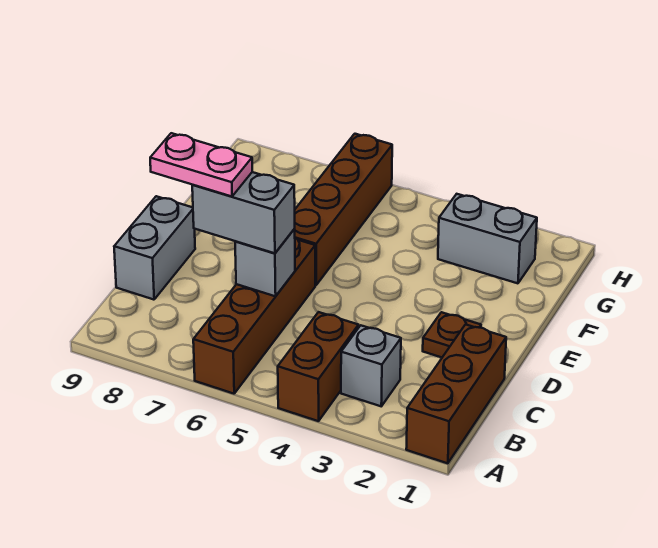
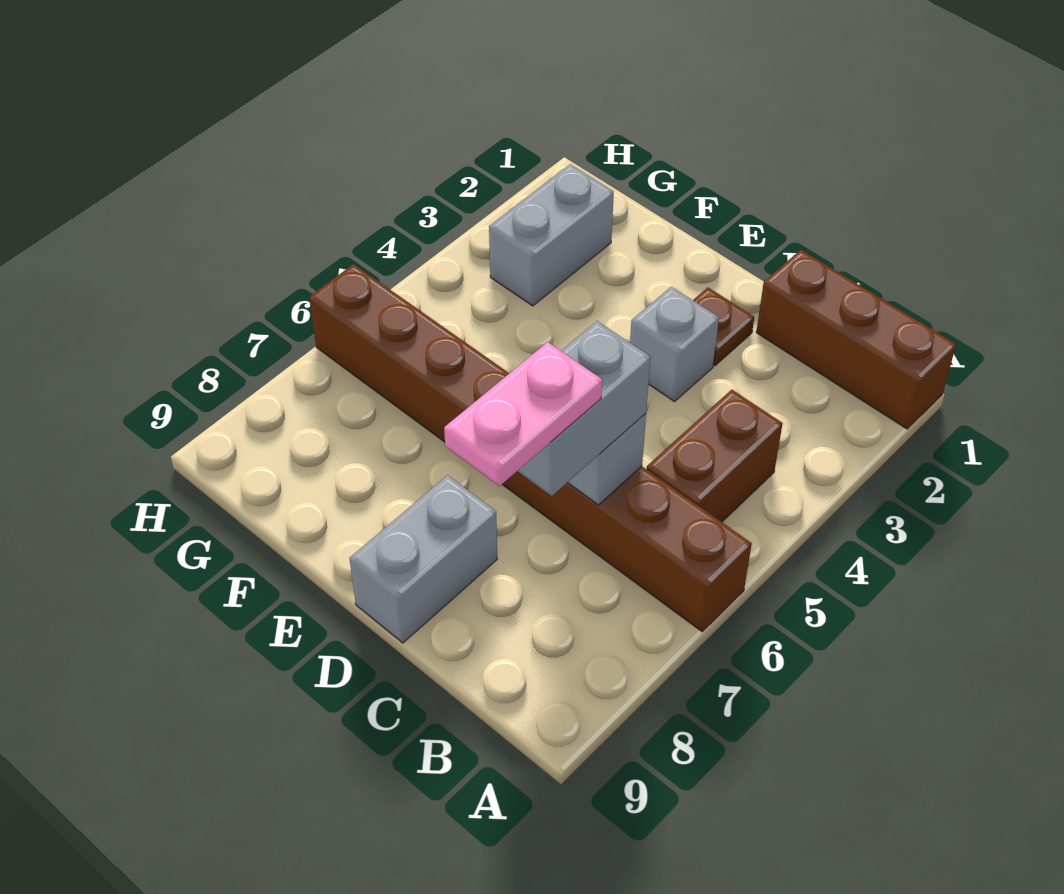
brown 1x2 brick [278,312,358,421] -> brown 1x2 brick turned to [647,390,783,522]
grey 1x1 brick [341,325,401,406] -> grey 1x1 brick moved to [630,287,719,402]
grey 1x2 brick [114,196,195,300] -> grey 1x2 brick turned to [350,475,497,643]

